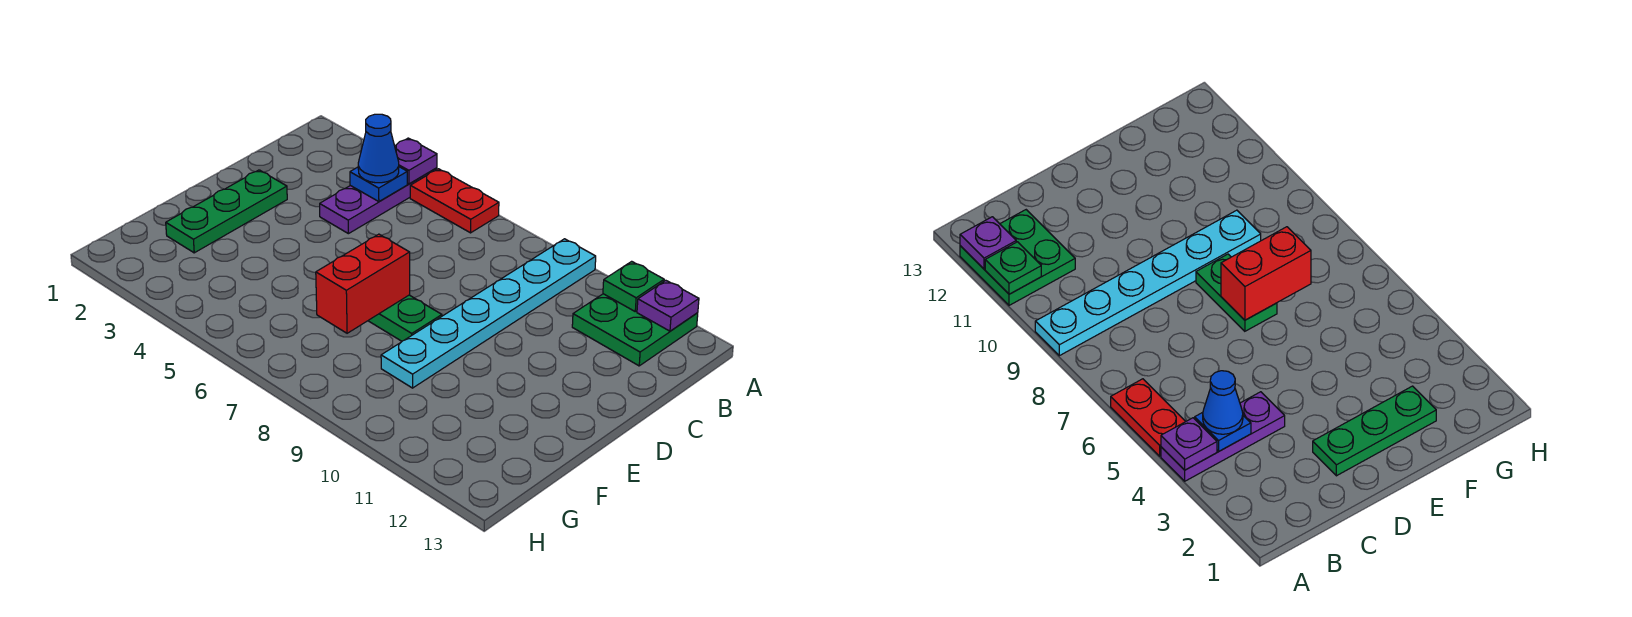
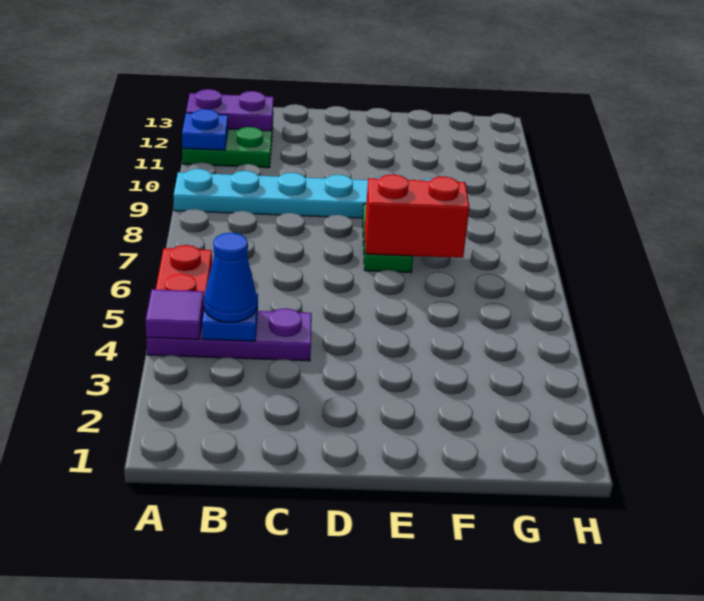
purple 1x1 plate [395,138,437,184] -> purple 1x1 tile [146,289,204,339]
green 1x1 plate [603,261,664,311] -> blue 1x1 plate [182,109,228,150]
purple 1x1 plate [637,280,699,331] -> purple 1x2 plate [186,89,274,131]
green 1x3 plate [166,170,287,253] -> none

